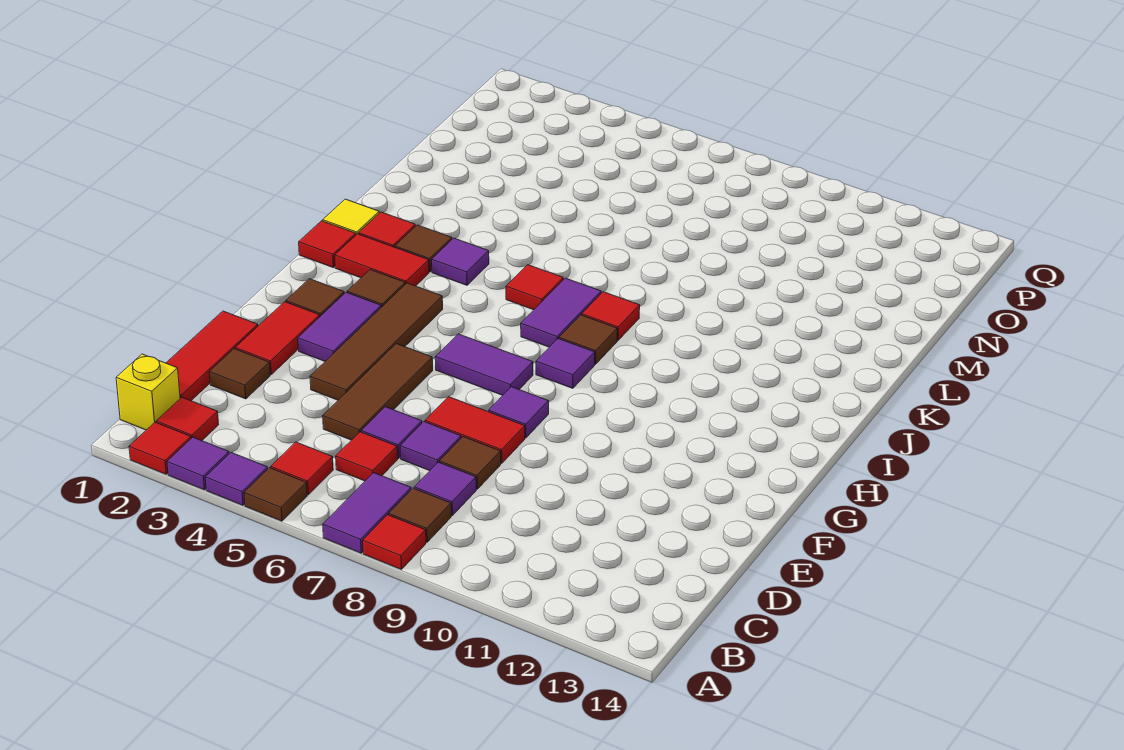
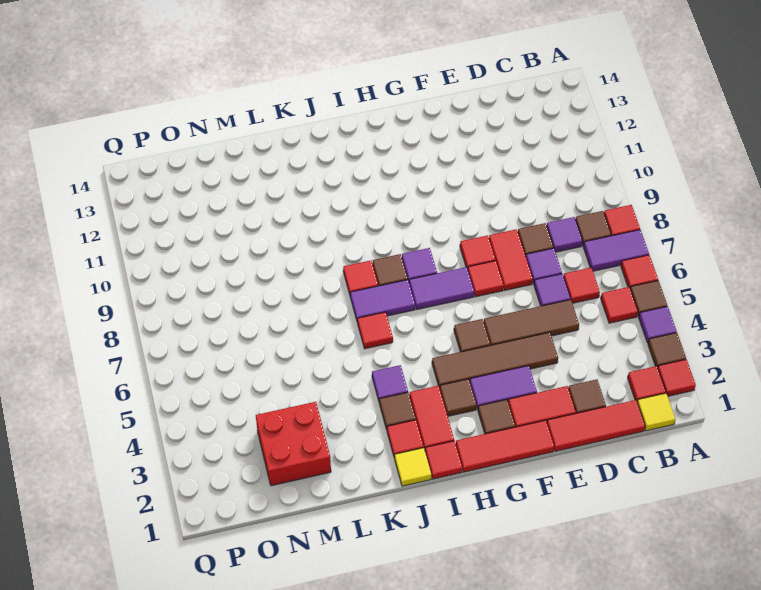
purple 1x1 tile [167,437,229,490] -> brown 1x1 tile [648,333,686,367]
none -> red 1x1 tile [621,255,658,289]
yellow 1x1 brick [116,354,180,430] -> yellow 1x1 tile [637,393,675,431]
none -> red 1x3 tile [456,420,554,472]
none -> red 1x1 tile [468,261,504,297]
purple 1x1 tile [489,387,549,438] -> red 1x1 tile [460,235,495,270]
none -> brown 1x1 tile [454,319,490,352]
purple 1x2 tile [435,334,533,395] -> purple 1x2 tile turned to [409,267,474,309]
none -> red 2x2 brick [256,402,331,486]

